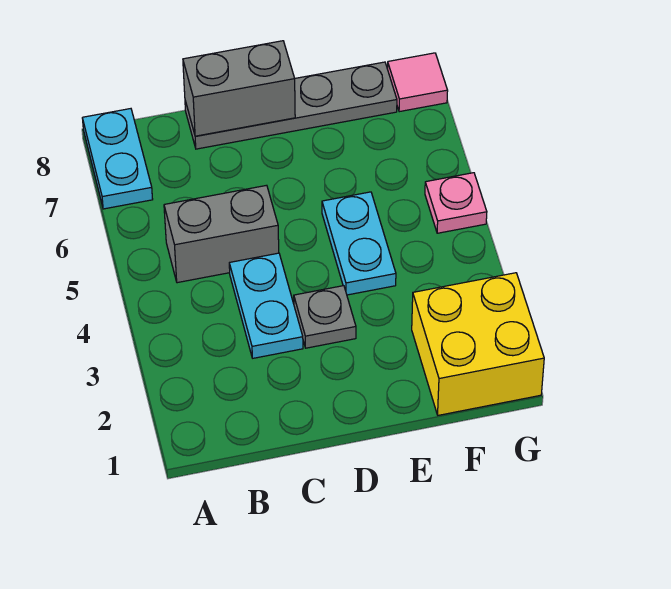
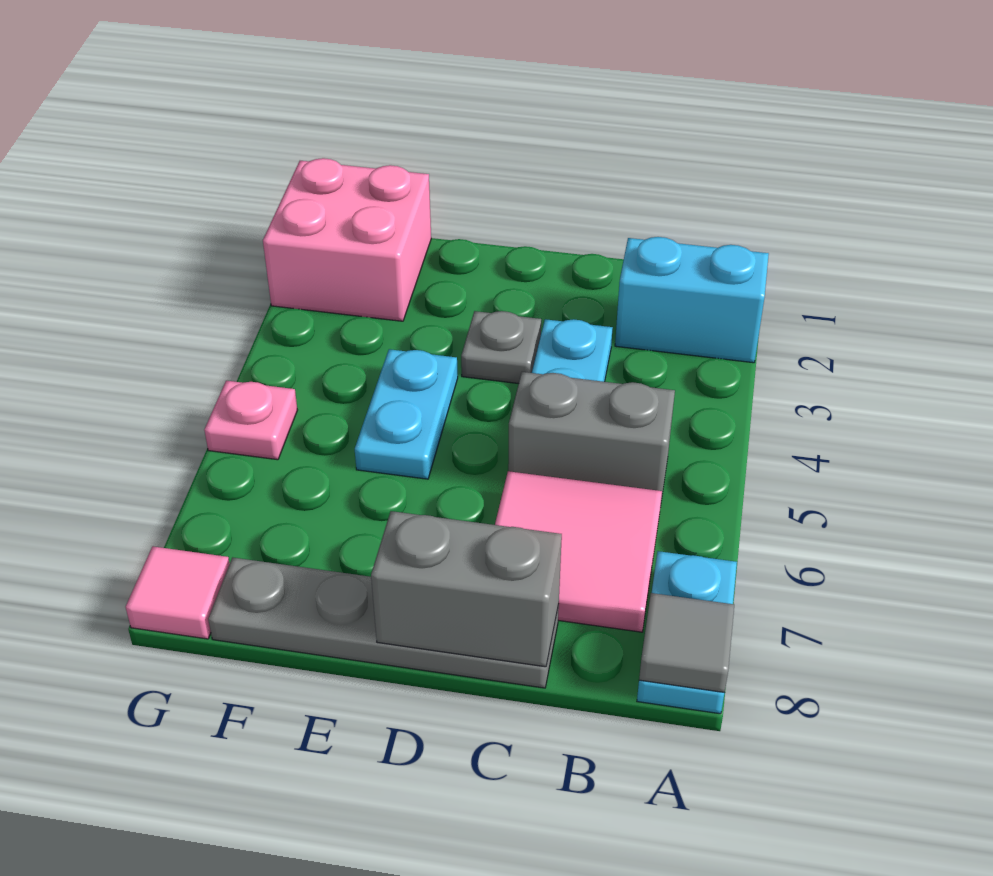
none -> cyan 1x2 brick [615,237,769,363]
none -> grey 1x1 tile [639,593,734,693]
none -> pink 2x2 tile [495,471,662,632]
yellow 2x2 brick [412,273,544,415] -> pink 2x2 brick [263,158,431,321]

